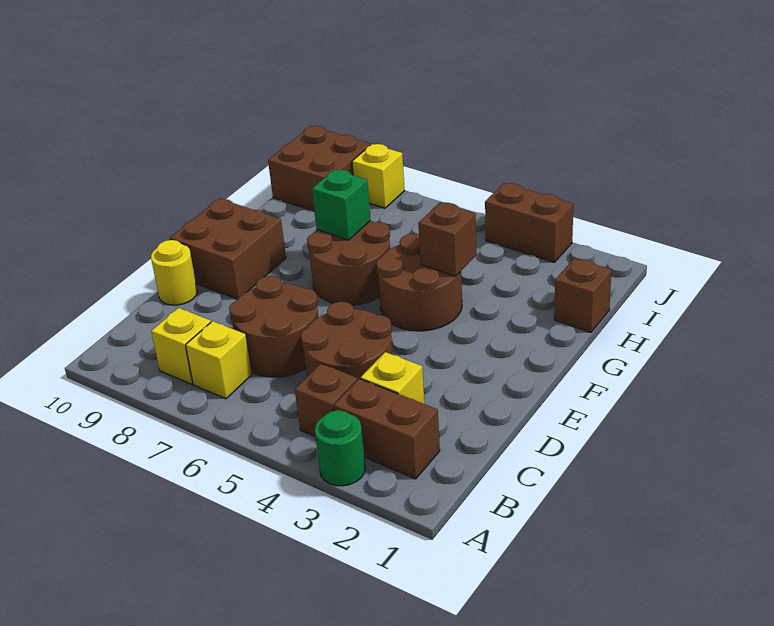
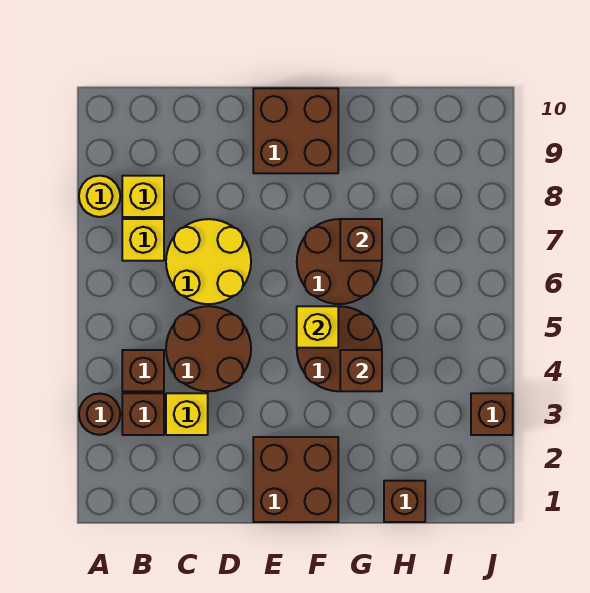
green 1x1 round brick [315,410,365,486] -> brown 1x1 round brick [79,393,120,435]
brown 1x2 brick [334,379,440,479] -> brown 1x1 brick [122,393,164,435]
brown 2x2 round brick [229,276,318,377] -> yellow 2x2 round brick [166,219,251,304]
yellow 1x1 round brick [151,240,197,305] -> yellow 1x1 round brick moved to [79,176,120,217]
green 1x1 brick [312,170,370,240] -> brown 1x1 brick [340,219,382,261]
brown 2x2 brick [268,126,371,211] -> brown 2x2 brick moved to [253,437,338,522]
brown 1x2 brick [485,183,573,262] -> brown 1x1 brick [471,393,513,435]
yellow 1x1 brick [352,144,405,208] -> yellow 1x1 brick moved to [297,306,338,348]

